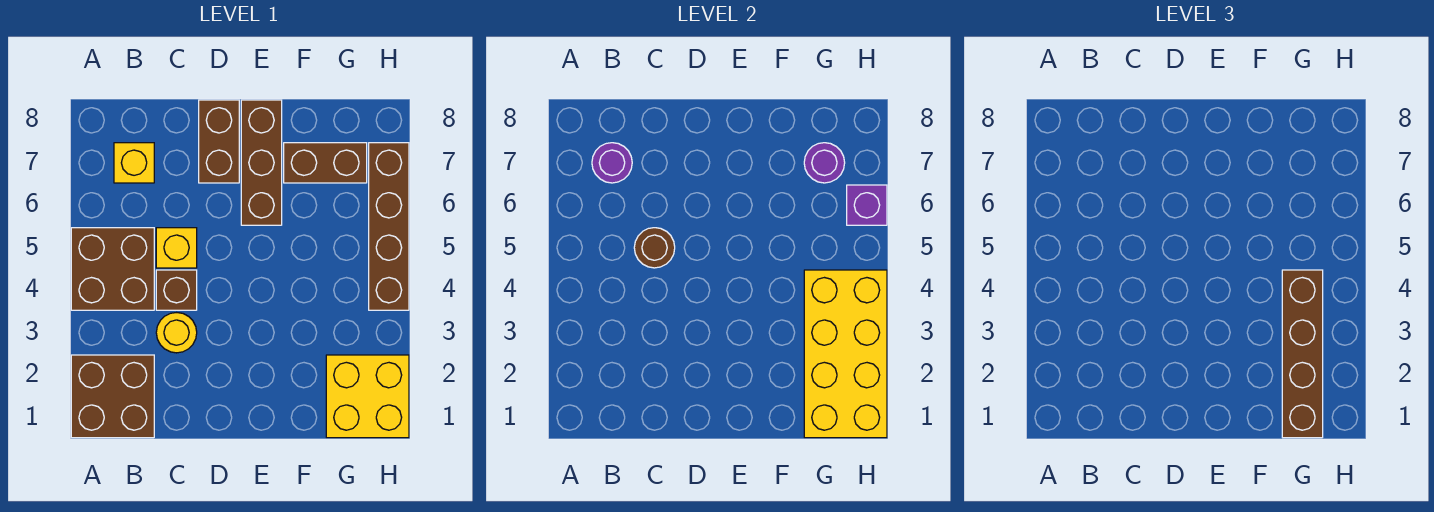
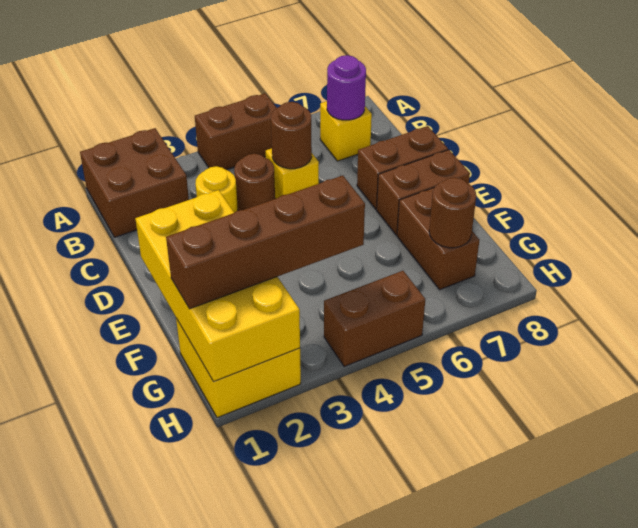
brown 2x2 brick [71,228,154,310] -> brown 1x2 brick [195,93,277,170]
brown 1x1 brick [156,270,197,310] -> brown 1x1 round brick [234,154,275,211]
brown 1x3 brick [241,100,282,225] -> brown 1x2 brick [377,150,470,235]
yellow 2x4 brick [804,270,887,438] -> yellow 2x4 brick turned to [135,190,300,382]
purple 1x1 round brick [804,143,845,183] -> brown 1x1 round brick [429,178,476,248]
brown 1x4 brick [369,143,409,310] -> brown 1x2 brick [324,271,425,367]
purple 1x1 brick [847,185,887,225] -> none

